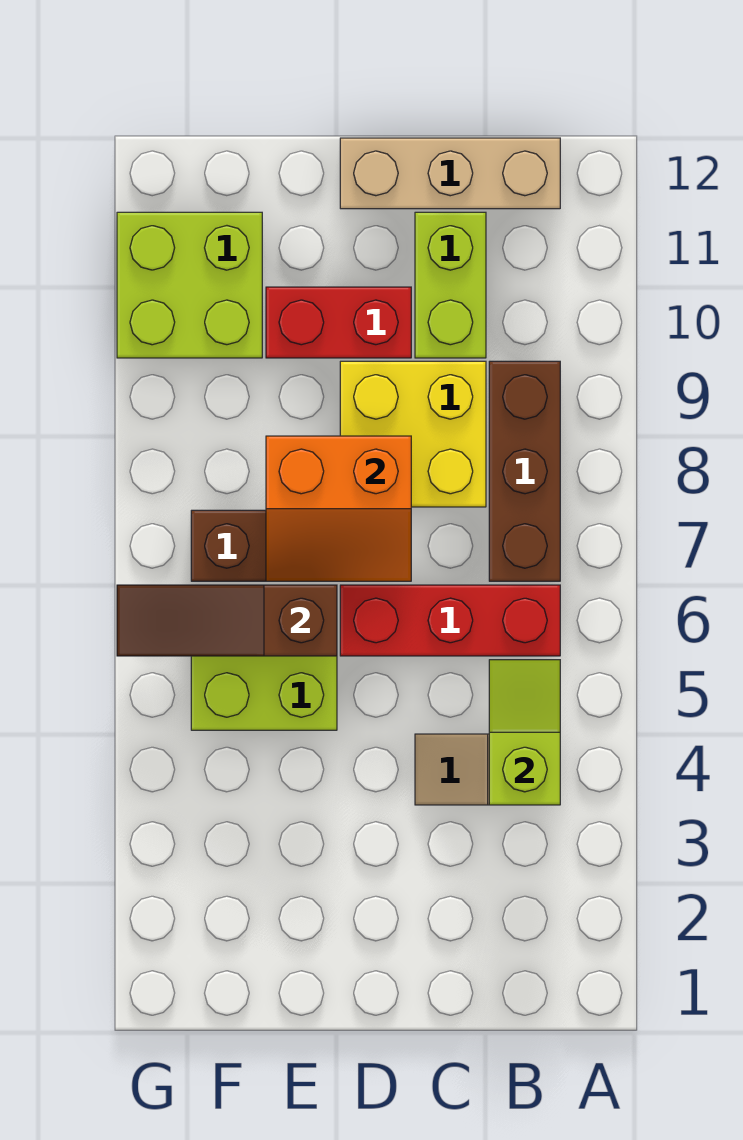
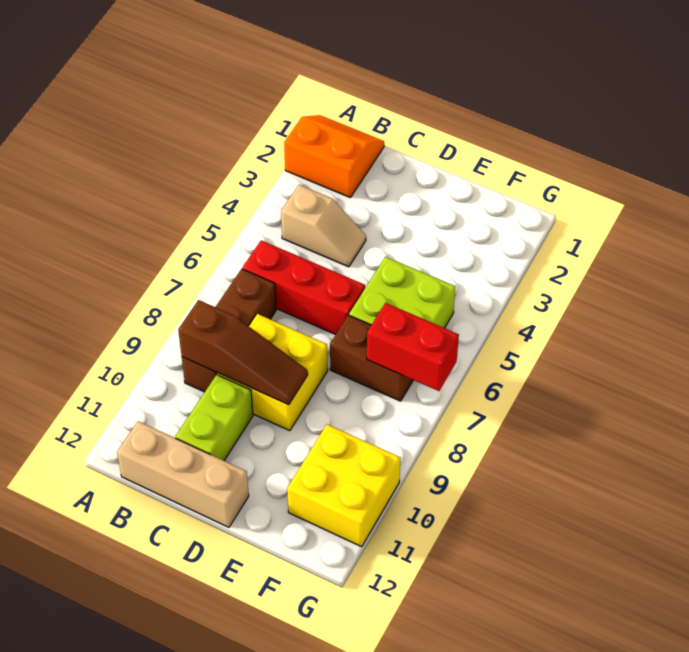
lime 1x2 slope [489,660,560,805] -> none
orange 2x2 slope [266,436,411,581] -> orange 2x2 slope moved to [284,115,384,198]
red 1x2 brick [266,287,411,358] -> red 1x2 brick moved to [367,303,459,391]
brown 1x3 slope [117,585,337,656] -> brown 1x3 slope moved to [178,300,308,405]
lime 2x2 brick [117,212,262,358] -> yellow 2x2 brick [287,424,400,547]

